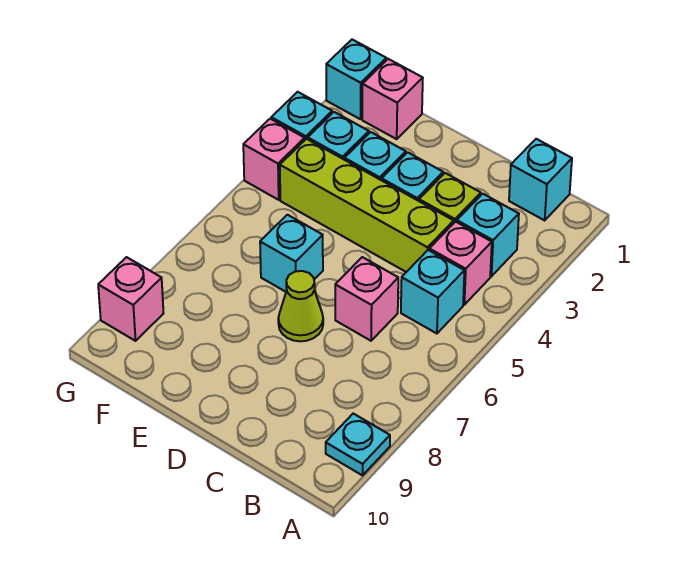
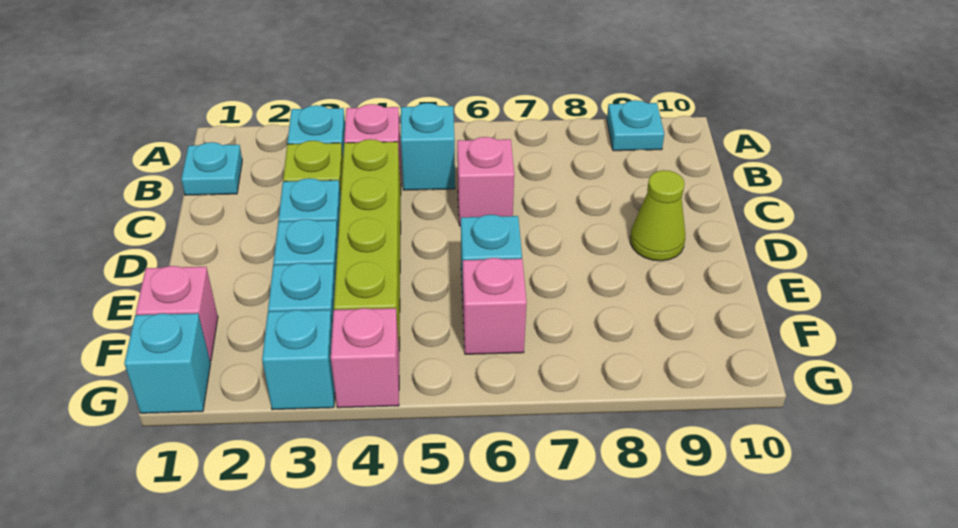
cyan 1x1 brick [509,139,572,220] -> cyan 1x1 plate [181,142,242,195]
lime 1x1 cone [278,271,323,341] -> lime 1x1 cone moved to [630,170,685,261]
pink 1x1 brick [98,257,163,341] -> pink 1x1 brick moved to [463,258,527,354]

